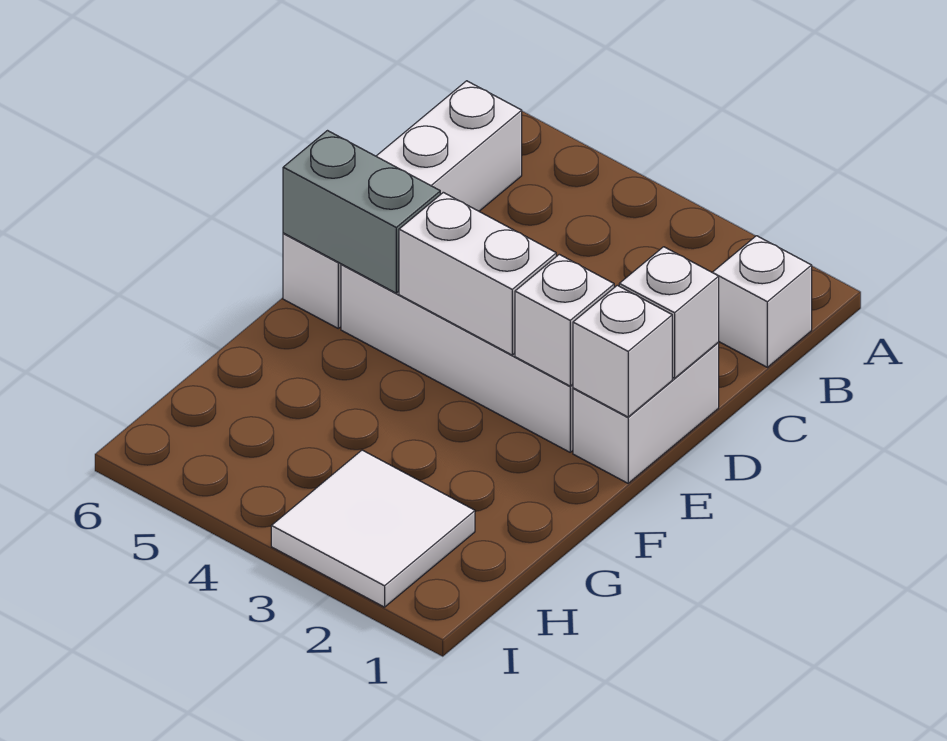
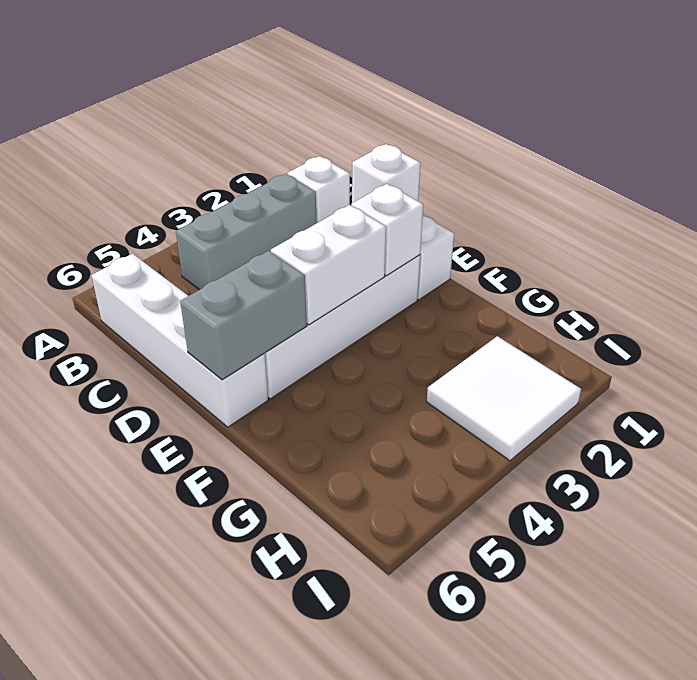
none -> grey 1x3 brick [176,174,317,290]
white 1x1 brick [573,285,672,417] -> none

